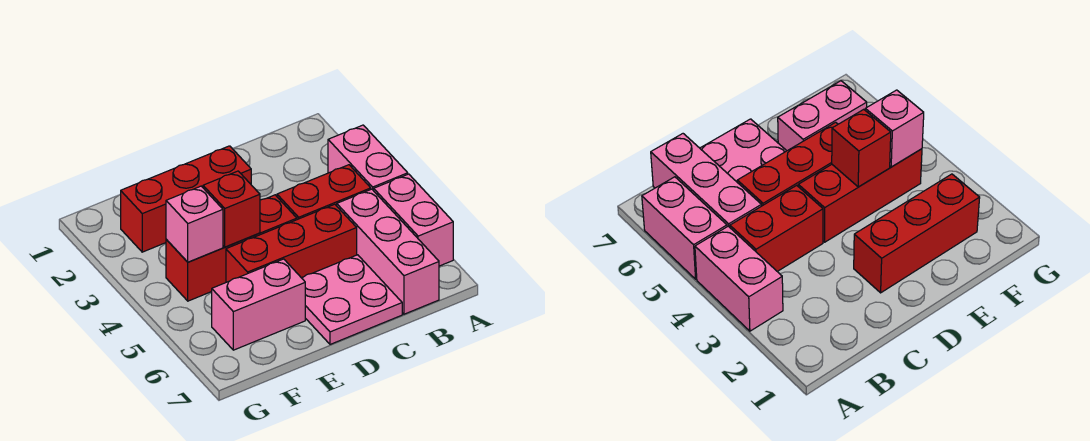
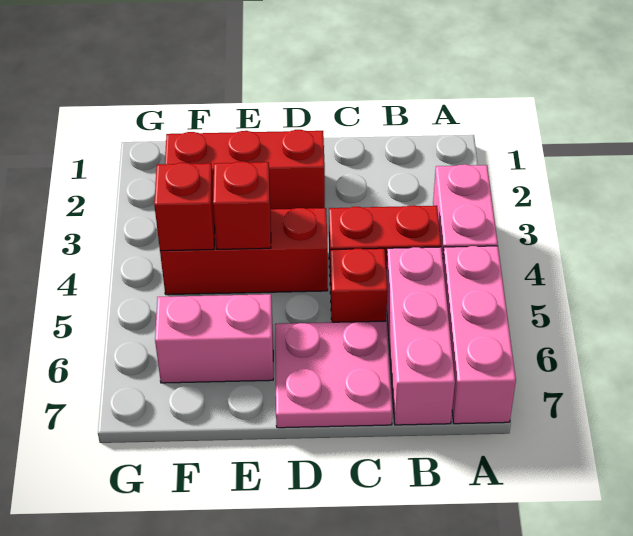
pink 1x2 brick [374,174,453,266] -> pink 1x3 brick [443,246,516,424]
red 1x3 brick [226,204,357,282] -> red 1x1 brick [330,248,387,322]
pink 1x1 brick [166,186,223,262] -> red 1x1 brick [154,163,215,251]

